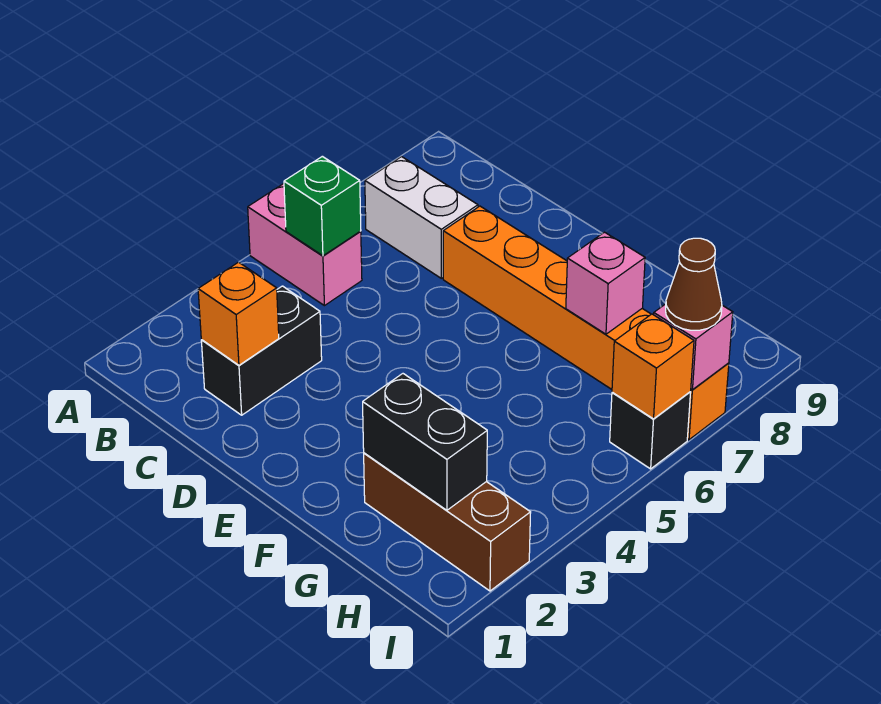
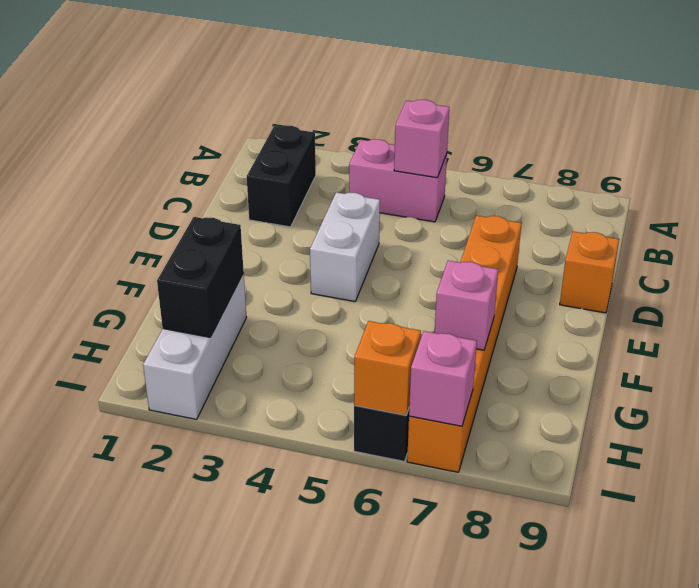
pink 1x2 brick [248,184,362,306] -> pink 1x2 brick turned to [349,139,447,222]
green 1x1 brick [284,156,361,256] -> pink 1x1 brick [394,100,449,178]
white 1x2 brick [365,157,478,278] -> white 1x2 brick moved to [310,192,380,301]
black 1x2 brick [201,286,322,415] -> black 1x2 brick turned to [247,126,316,227]
orange 1x1 brick [198,262,279,365] -> orange 1x1 brick moved to [560,231,619,313]
brown 1x3 brick [364,453,531,591] -> white 1x3 brick [143,273,247,420]
brown 1x1 cone [666,238,722,330] -> none

